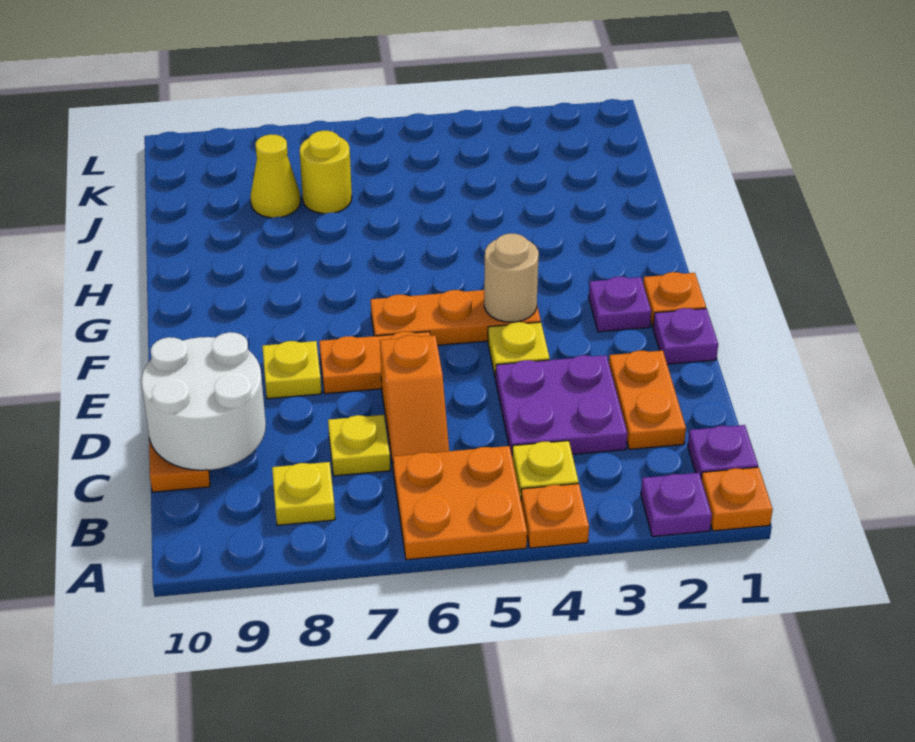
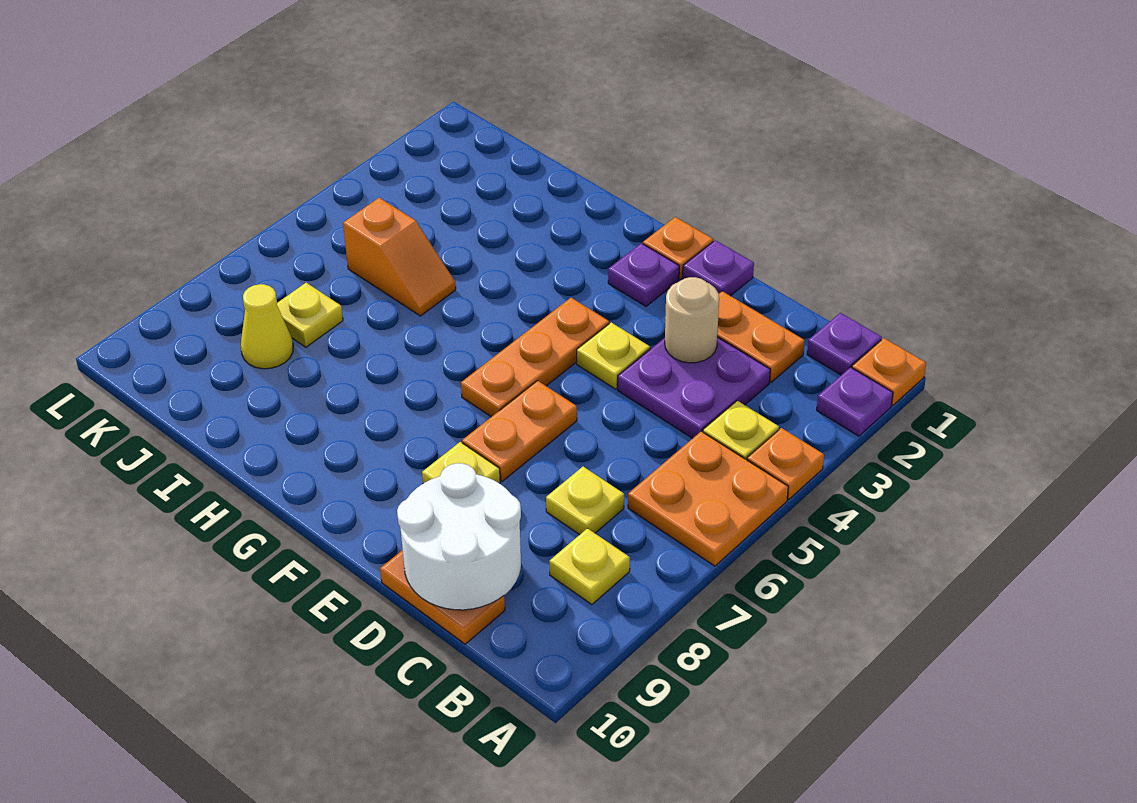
orange 1x2 slope [380,335,449,466] -> orange 1x2 slope moved to [343,198,456,316]
tan 1x1 round brick [484,233,539,322] -> tan 1x1 round brick moved to [665,277,719,363]
yellow 1x1 round brick [300,131,352,214] -> yellow 1x1 plate [277,283,343,347]

